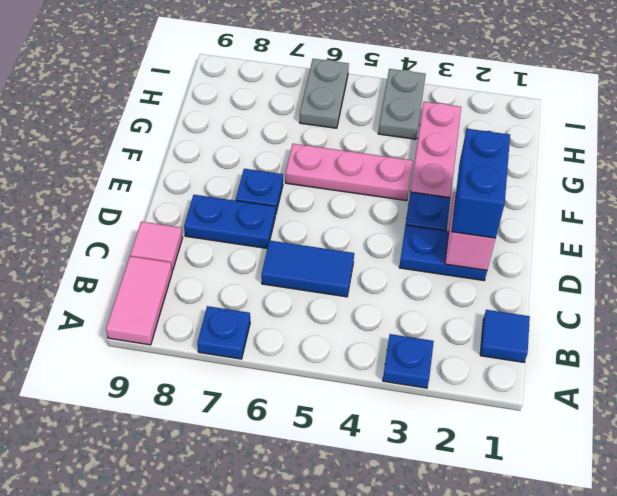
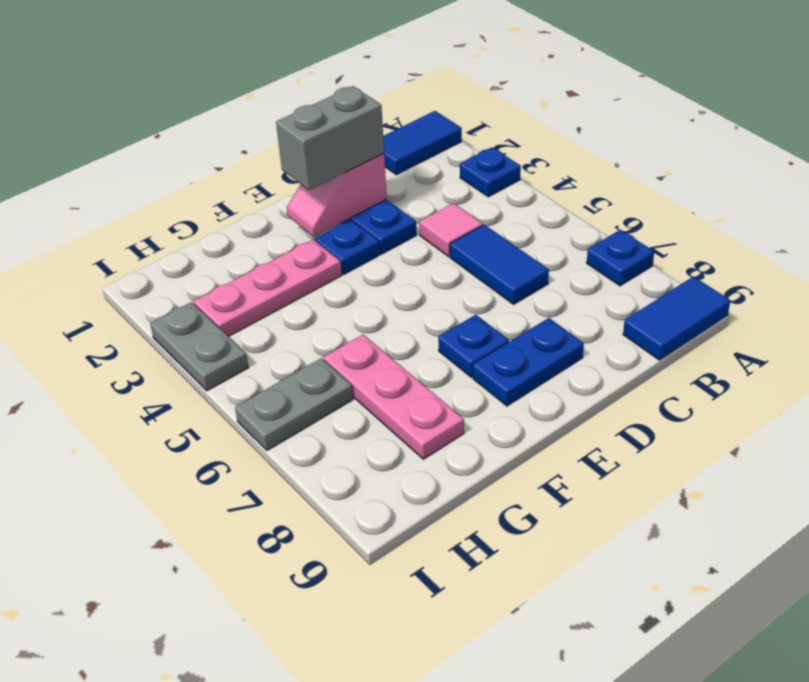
pink 1x2 tile [106,256,172,345] -> blue 1x2 tile [623,277,730,360]
blue 1x1 tile [480,310,530,362] -> blue 1x2 tile [383,111,462,175]
pink 1x1 tile [130,222,183,271] -> pink 1x1 tile moved to [419,203,483,257]
blue 1x2 brick [452,129,510,238] -> grey 1x2 brick [276,86,384,190]
blue 1x2 plate [184,195,275,249] -> blue 1x2 plate turned to [473,318,584,406]
pink 1x3 plate [285,144,413,201] -> pink 1x3 plate moved to [323,335,464,459]
grey 1x2 plate [378,69,426,139] -> grey 1x2 plate turned to [150,302,249,391]

